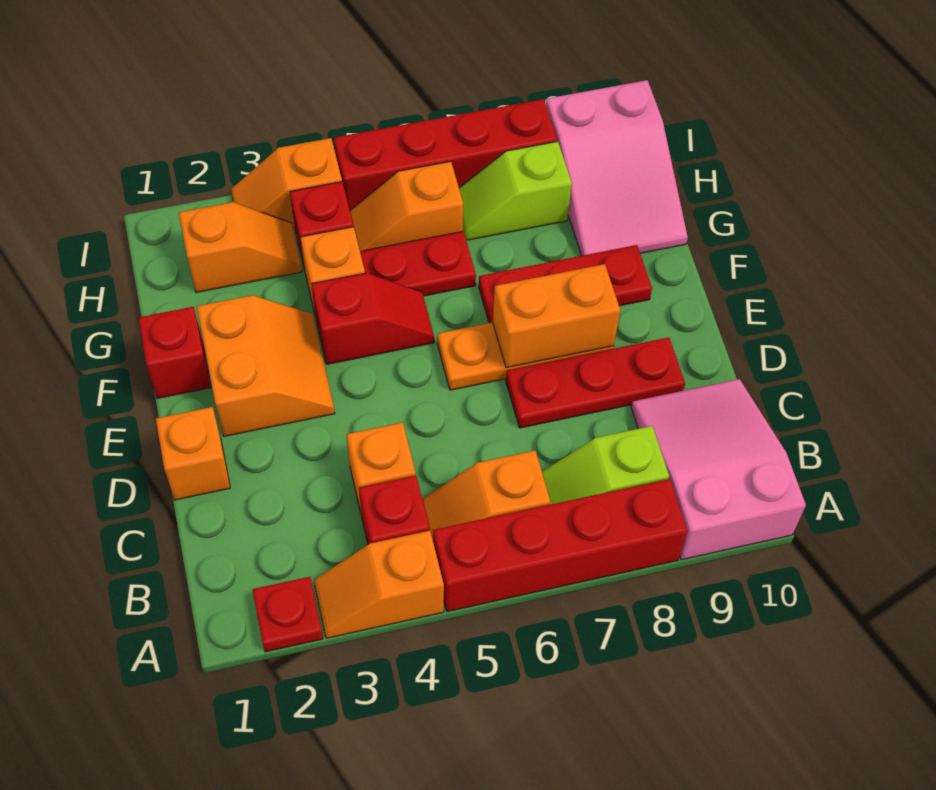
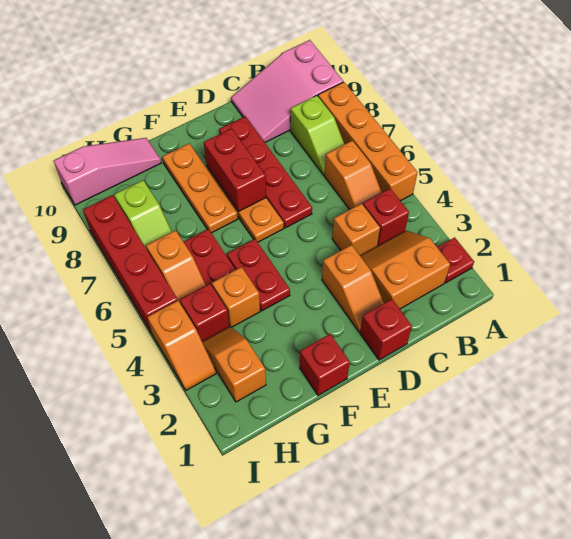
orange 1x2 slope [314,531,444,638] -> orange 1x2 slope moved to [322,245,384,332]
red 1x4 brick [433,479,687,612] -> orange 1x4 brick [318,82,417,201]
orange 1x1 brick [156,407,230,500] -> red 1x1 brick [360,299,412,360]
red 1x3 plate [506,337,685,428] -> red 1x4 plate [219,116,312,228]
orange 2x2 slope [197,295,335,436] -> orange 2x2 slope moved to [360,231,450,309]
orange 1x2 brick [493,264,620,368] -> red 1x2 brick [204,129,266,211]
red 1x2 slope [311,273,434,364] -> red 1x2 plate [227,239,290,311]
red 1x3 plate [479,245,652,323] -> orange 1x3 plate [162,143,238,233]
pink 2x3 slope [546,80,688,256] -> pink 1x3 slope [54,138,161,205]

